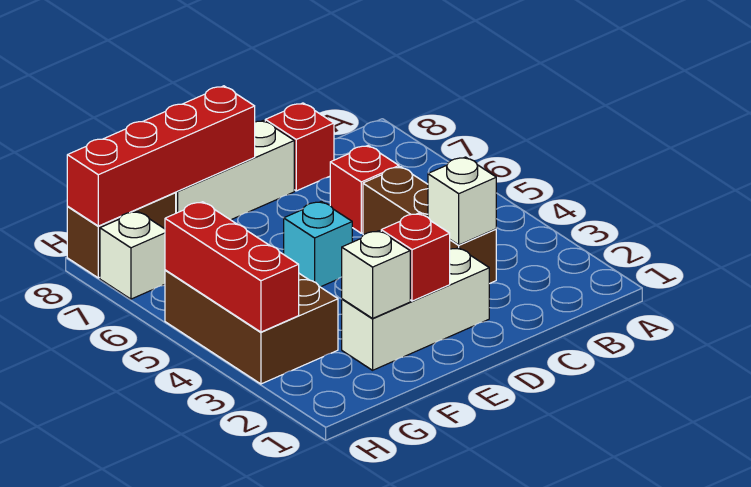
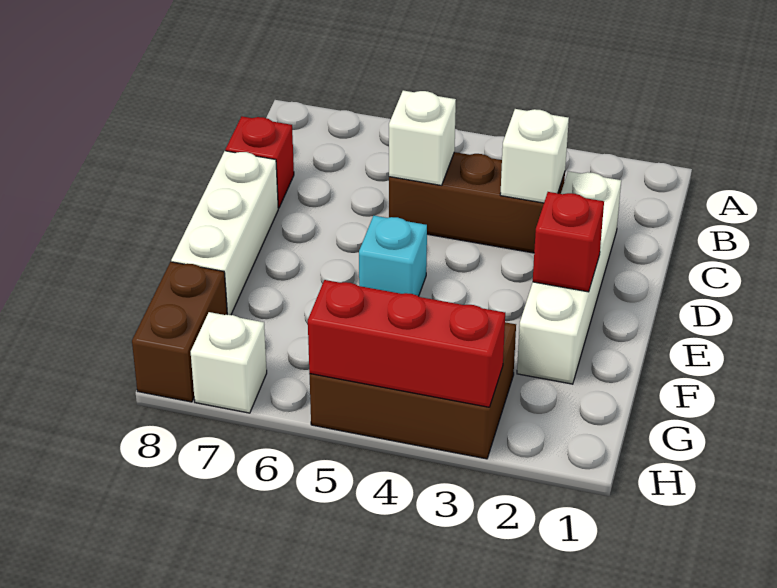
red 1x1 brick [330,146,399,233] -> none
white 1x3 brick [342,248,489,370] -> white 1x4 brick [517,171,621,384]
red 1x4 brick [67,86,255,226] -> none
white 1x1 brick [342,231,410,318] -> white 1x1 brick moved to [389,90,456,185]

